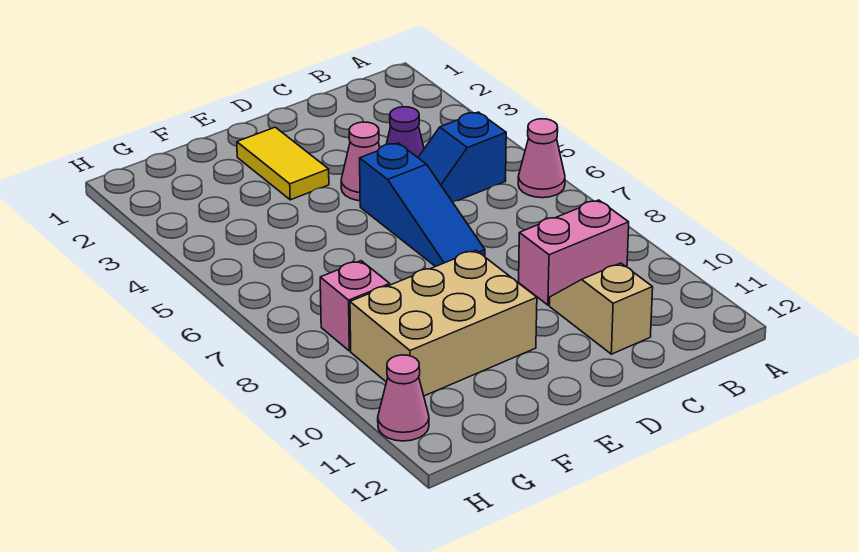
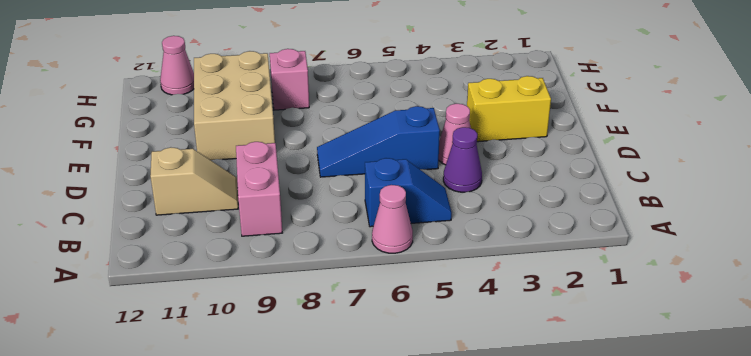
blue 1x2 slope [418,112,506,202] -> blue 1x2 slope turned to [365,158,452,227]
yellow 1x2 tile [237,127,329,200] -> yellow 1x2 brick [467,76,551,142]

